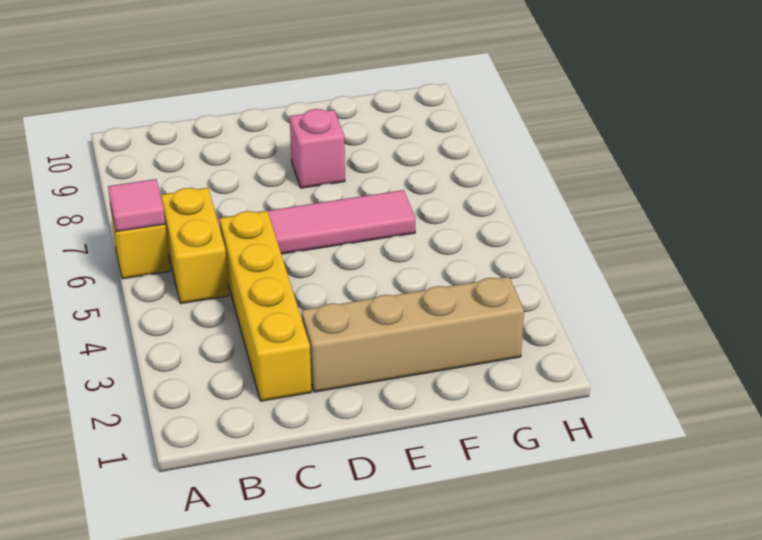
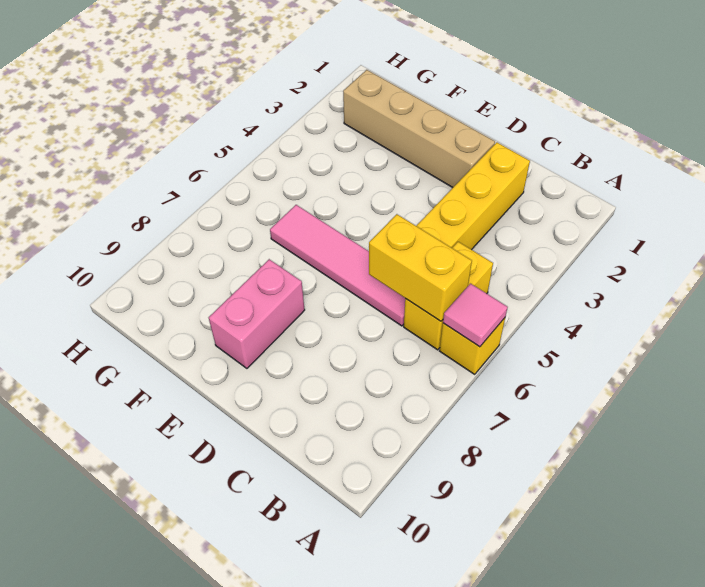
none -> yellow 1x2 brick [369,214,472,321]
pink 1x1 brick [290,109,345,188] -> pink 1x2 brick [209,259,305,368]

